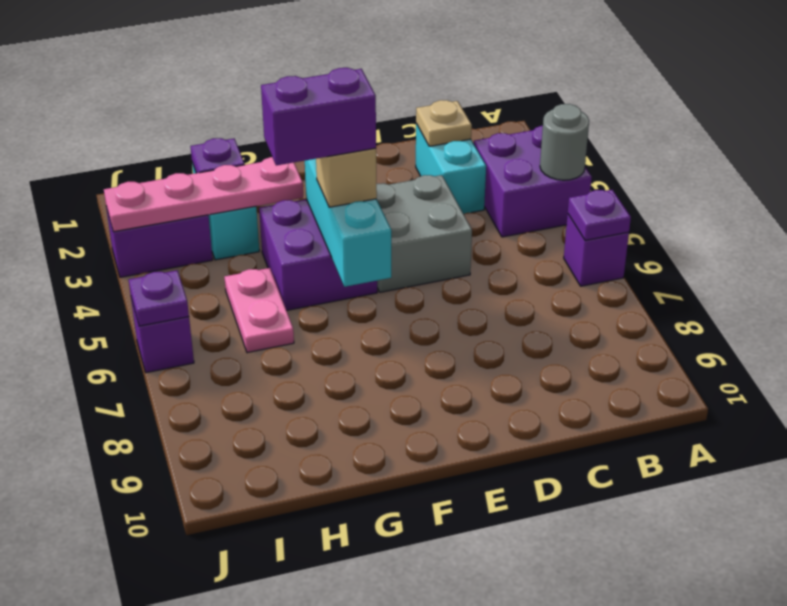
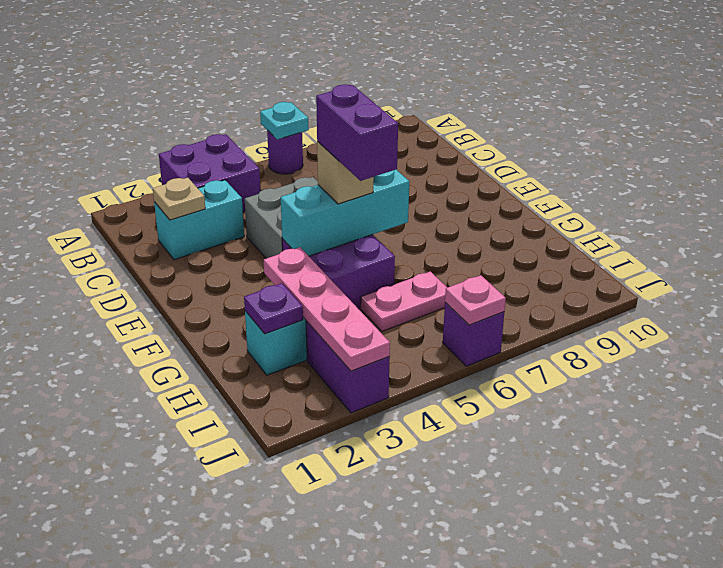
grey 1x1 round brick [540,104,589,180] -> none
purple 1x1 brick [564,214,629,286] -> purple 1x1 round brick [267,130,303,174]
purple 1x1 plate [568,190,631,241] -> cyan 1x1 plate [260,102,309,139]
purple 1x1 plate [129,270,189,326] -> pink 1x1 plate [445,275,506,325]

